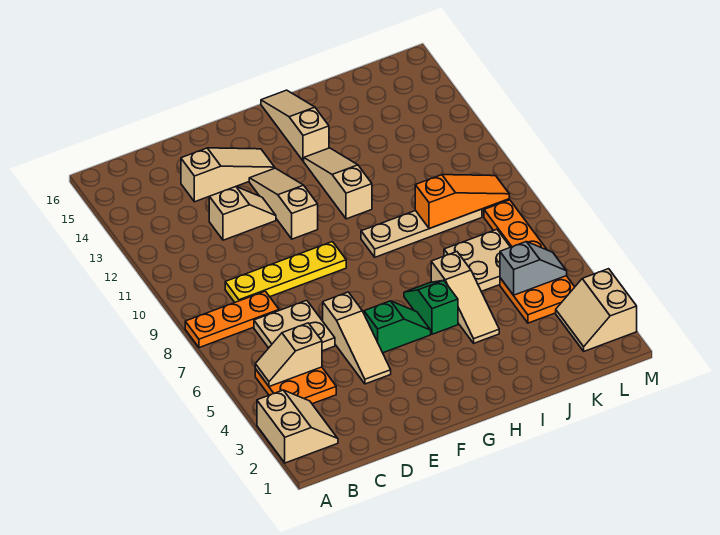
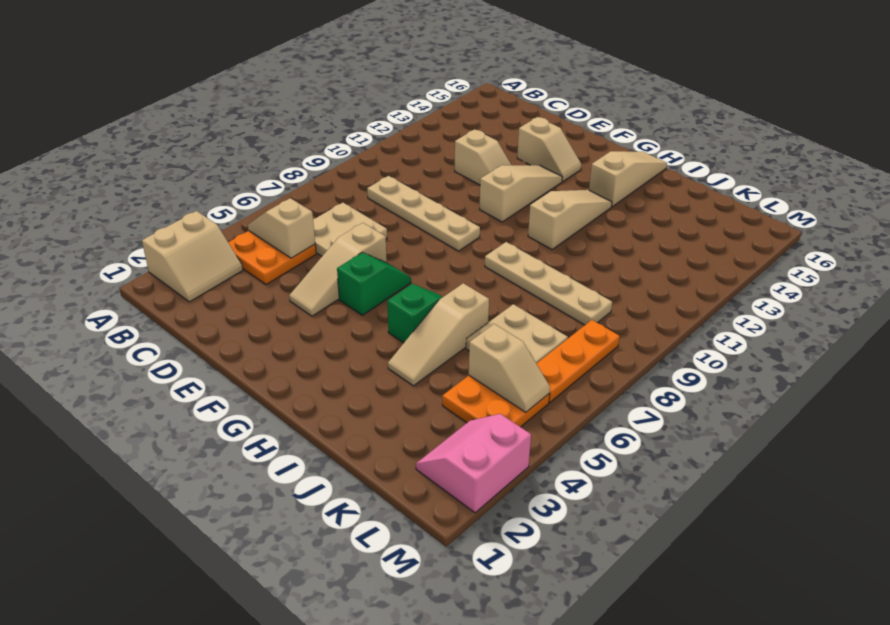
orange 1x3 plate [185,291,279,348] -> none
yellow 1x4 plate [225,242,346,302] -> tan 1x4 plate [367,176,480,251]
tan 1x3 slope [181,148,275,202] -> tan 1x2 slope [517,117,581,182]
green 1x2 slope [364,301,431,353] -> green 1x2 slope turned to [337,252,411,315]
orange 1x3 slope [415,175,509,229] -> none
grey 1x2 slope [500,242,567,295] -> tan 1x2 slope [469,324,550,412]
tan 2x2 slope [556,269,637,351] -> pink 2x2 slope [416,414,531,513]

